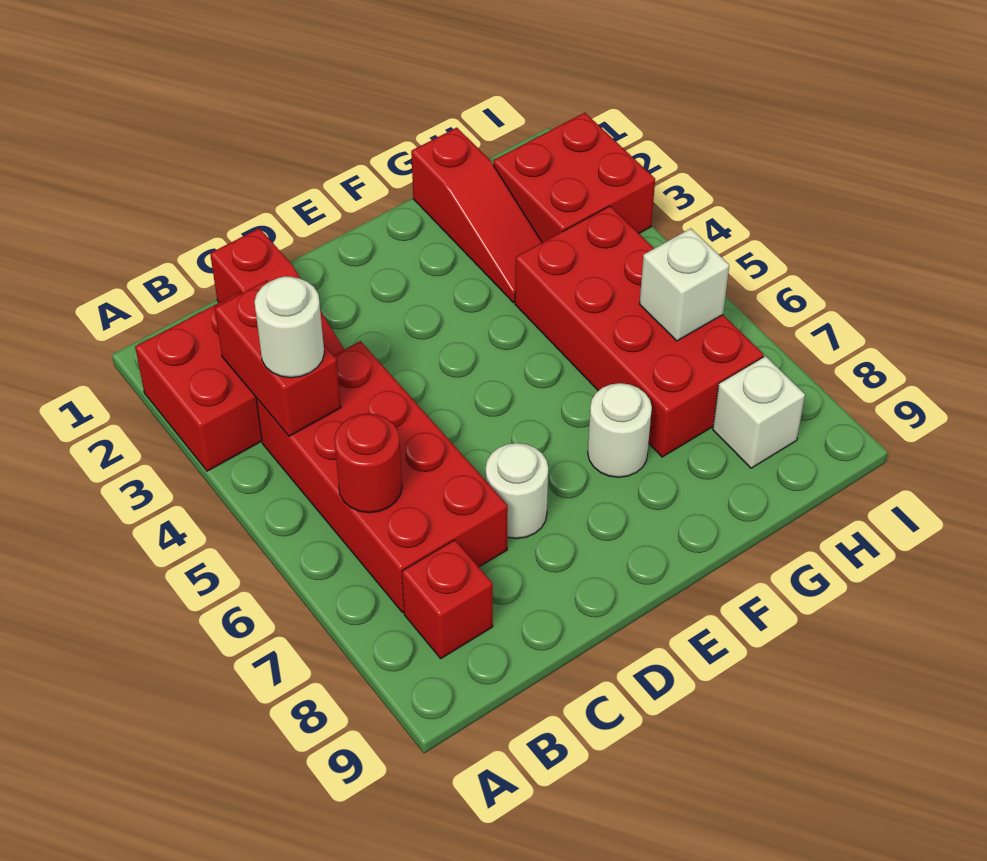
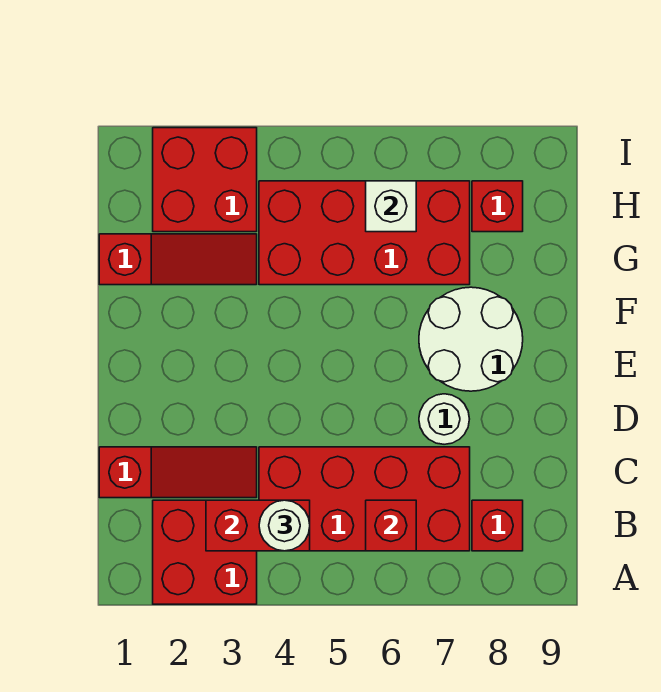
red 1x1 round brick [334,413,402,513] -> red 1x1 brick [366,500,416,551]
white 1x1 round brick [588,383,652,477] -> white 2x2 round brick [419,287,523,391]
white 1x1 brick [713,356,805,468] -> red 1x1 brick [472,181,523,232]

